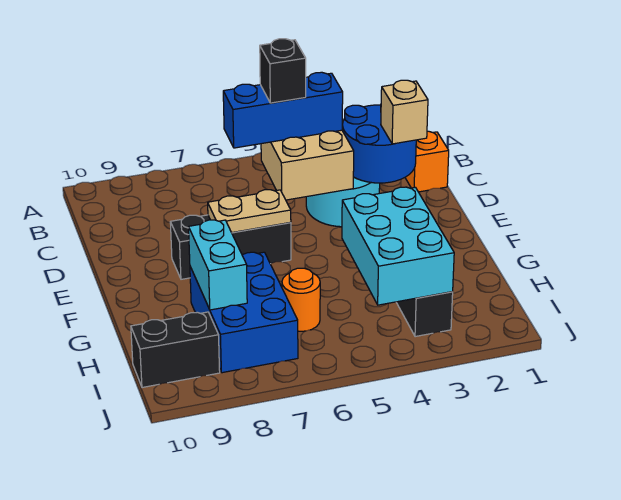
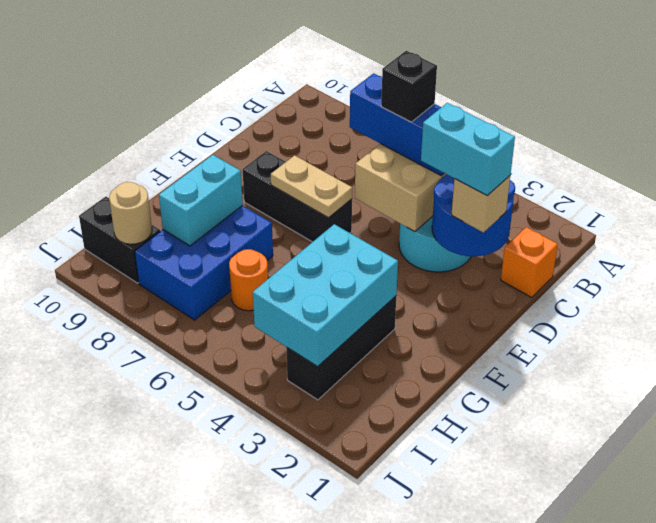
none -> cyan 1x2 brick [421,103,515,196]
none -> tan 1x1 round brick [109,182,152,244]

